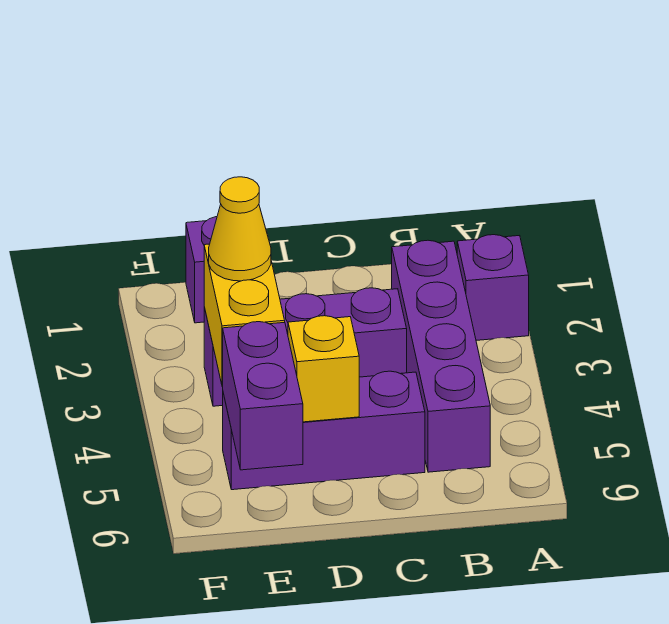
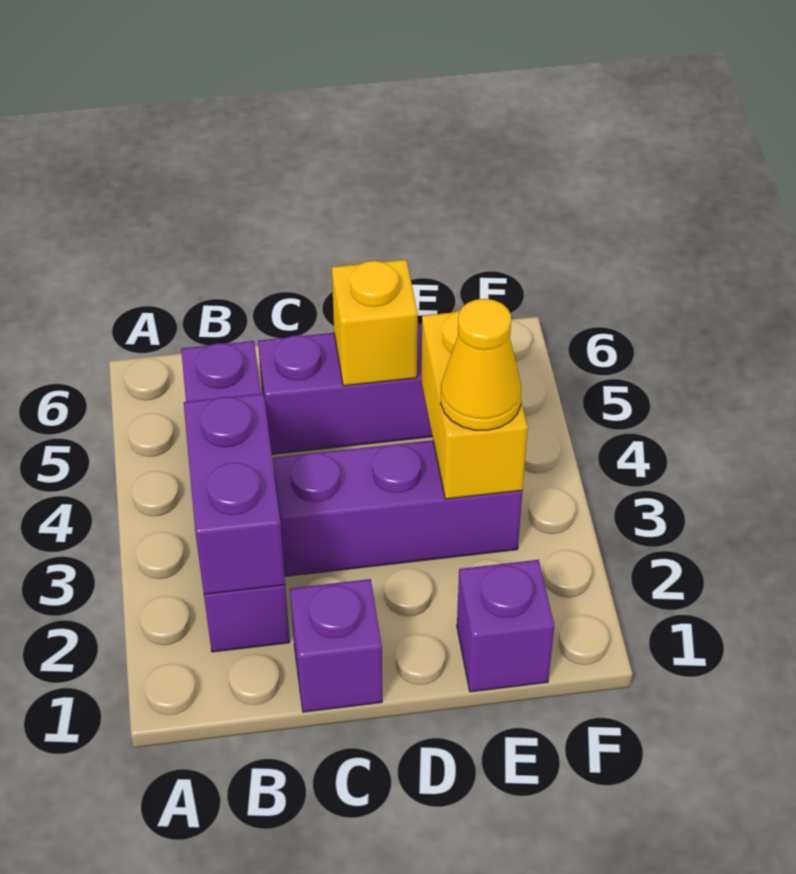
purple 1x1 brick [457,235,529,340] -> purple 1x1 brick moved to [290,579,382,712]
purple 1x2 brick [223,322,303,470] -> purple 1x2 brick moved to [184,394,285,594]

